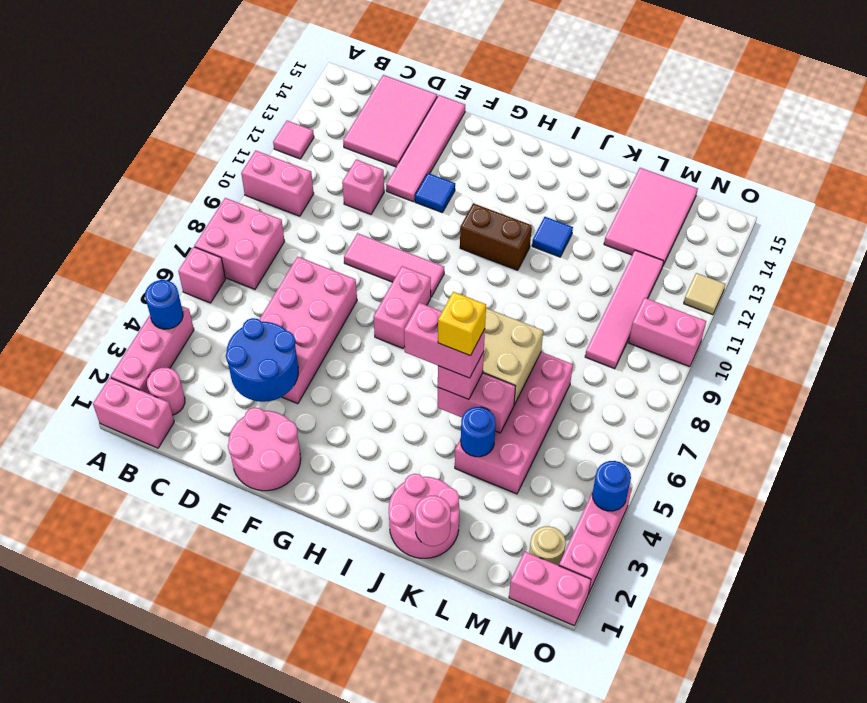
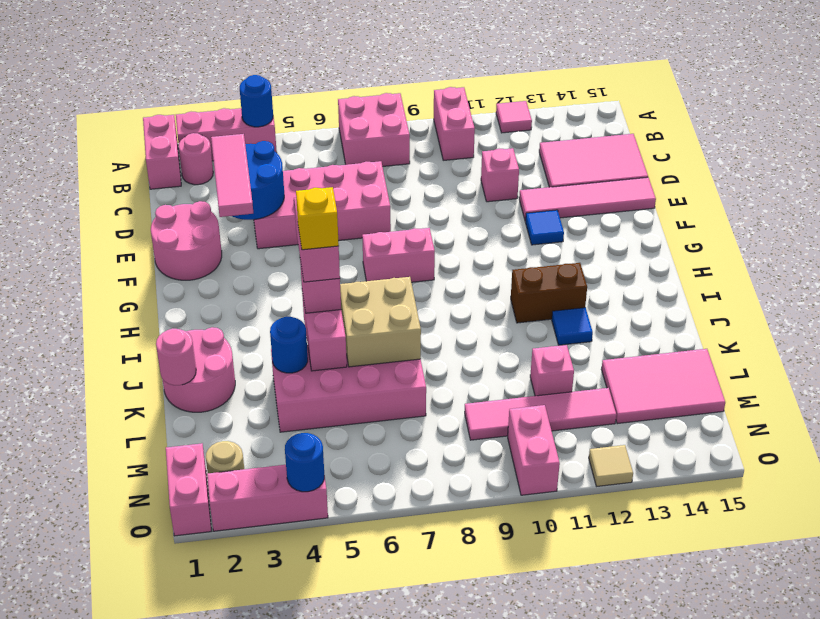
pink 1x1 brick [178,247,225,303] -> pink 1x1 brick moved to [530,345,574,396]
pink 1x3 tile [344,233,444,297] -> pink 1x3 tile moved to [211,134,253,217]
brown 1x2 brick [460,203,532,270] -> brown 1x2 brick turned to [511,263,587,323]

